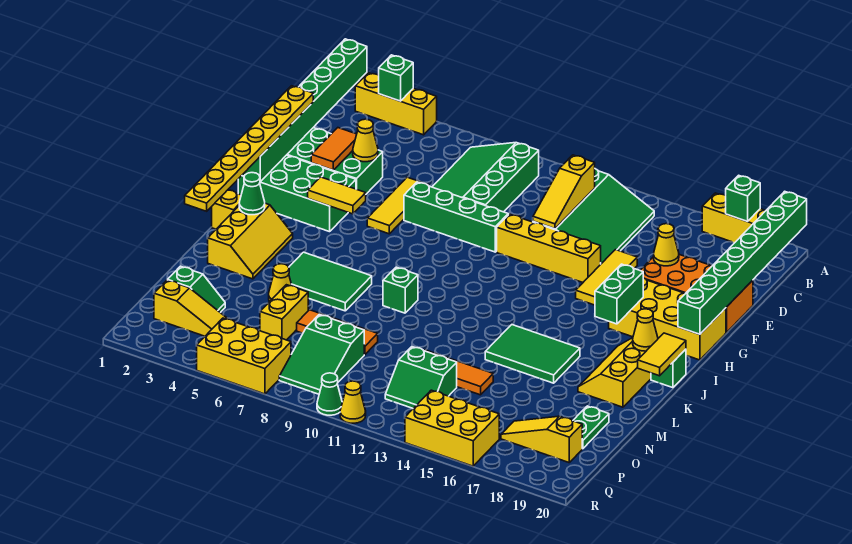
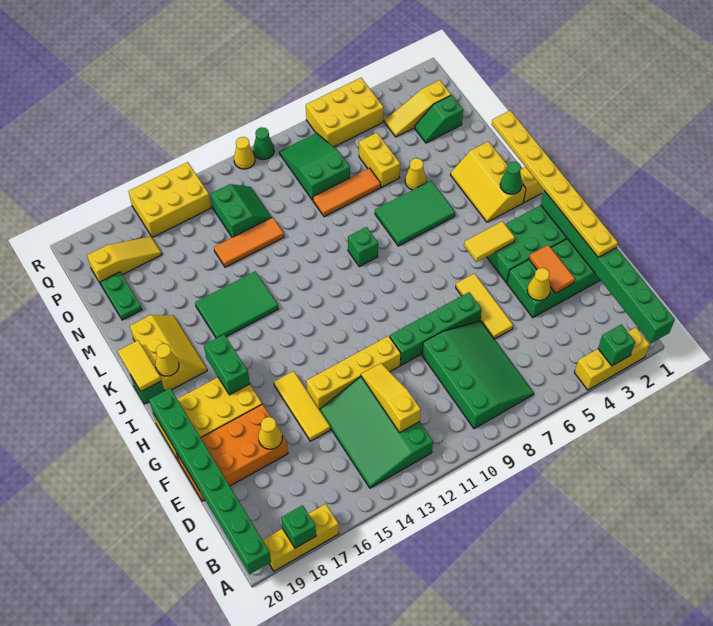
green 2x2 slope [385,347,457,408] -> green 2x2 slope turned to [211,184,272,237]

